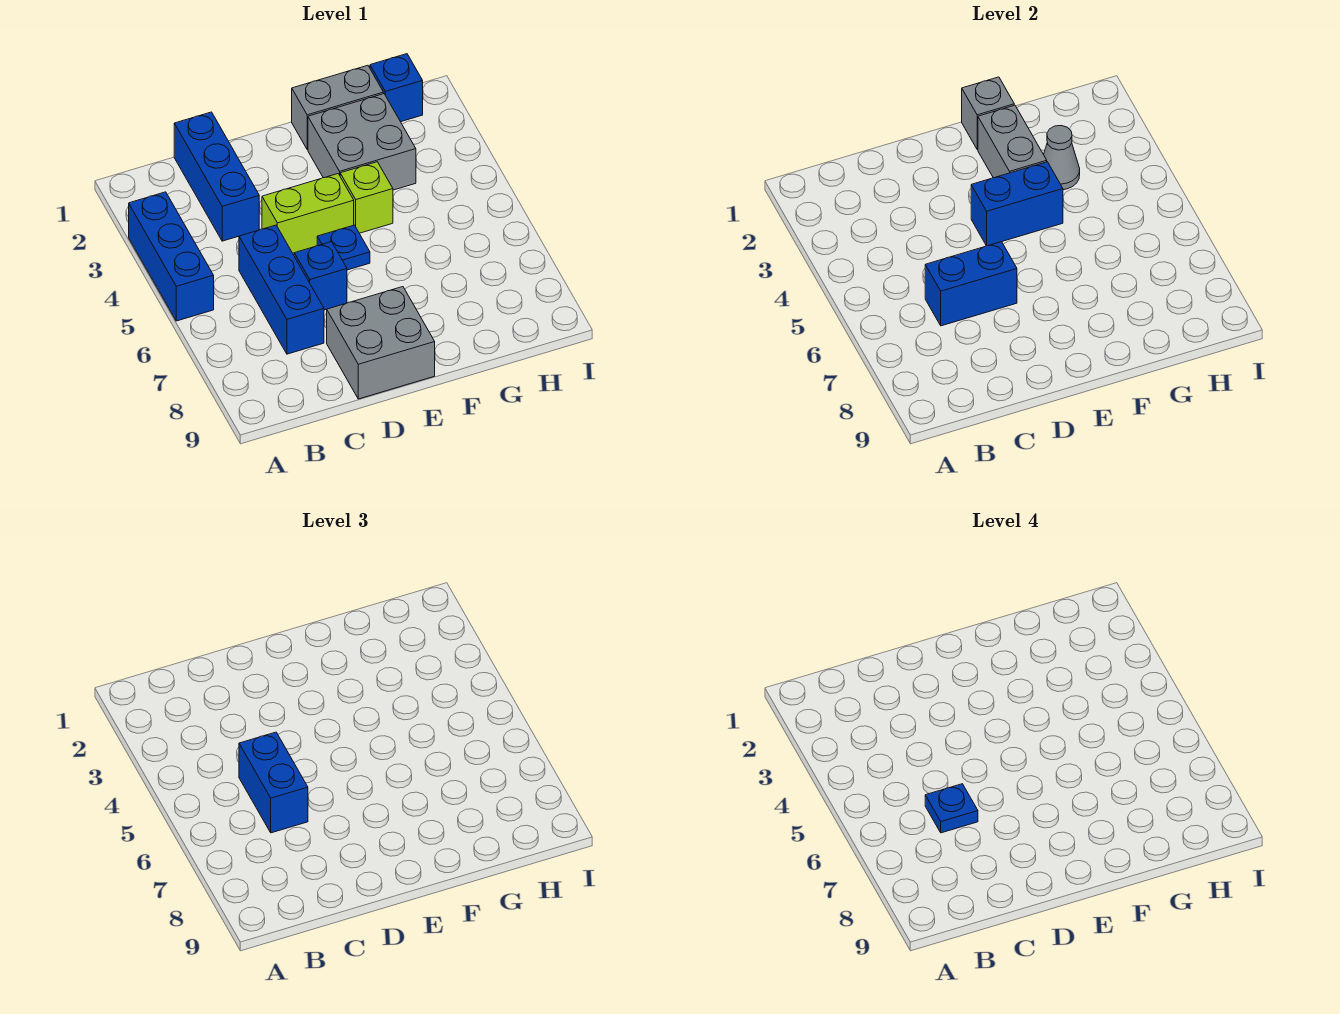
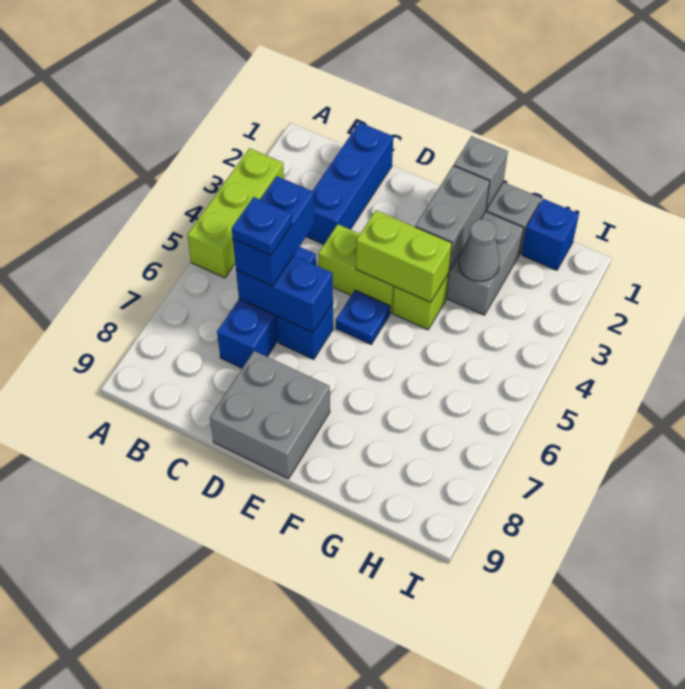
blue 1x3 brick [129,192,214,321] -> lime 1x3 brick [187,148,284,278]
blue 1x2 brick [971,162,1063,246] -> lime 1x2 brick [356,210,452,302]

